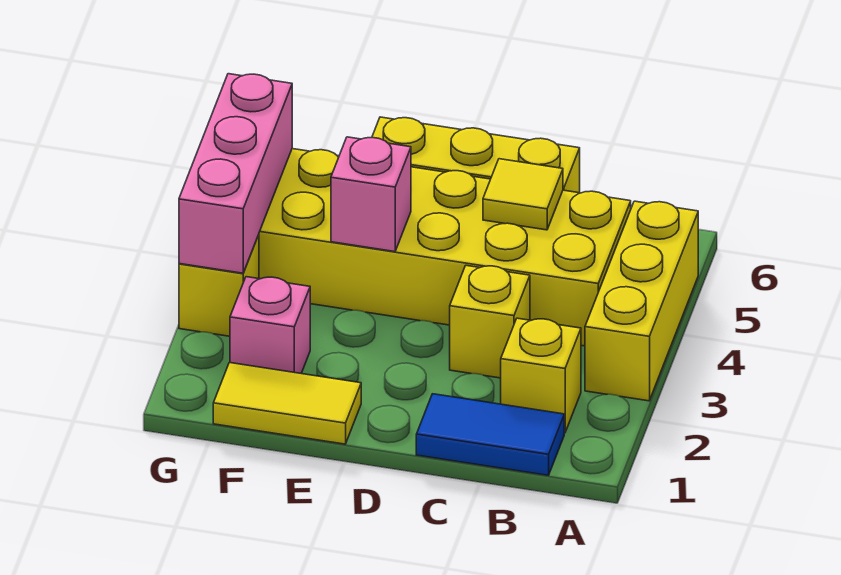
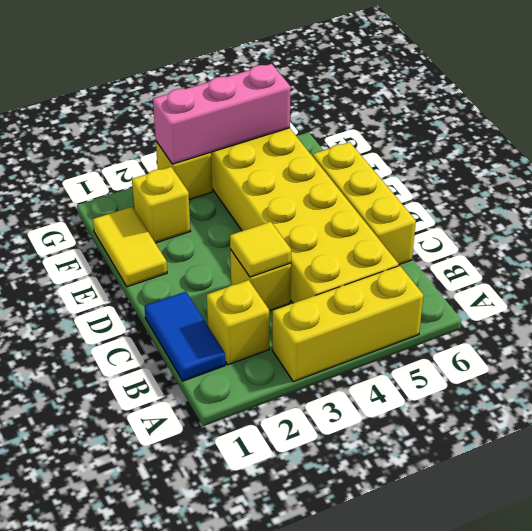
yellow 1x1 tile [483,159,563,230] -> yellow 1x1 tile moved to [230,222,291,277]
pink 1x1 brick [331,137,411,252] -> none
pink 1x1 brick [230,277,310,373] -> yellow 1x1 brick [132,167,190,243]

